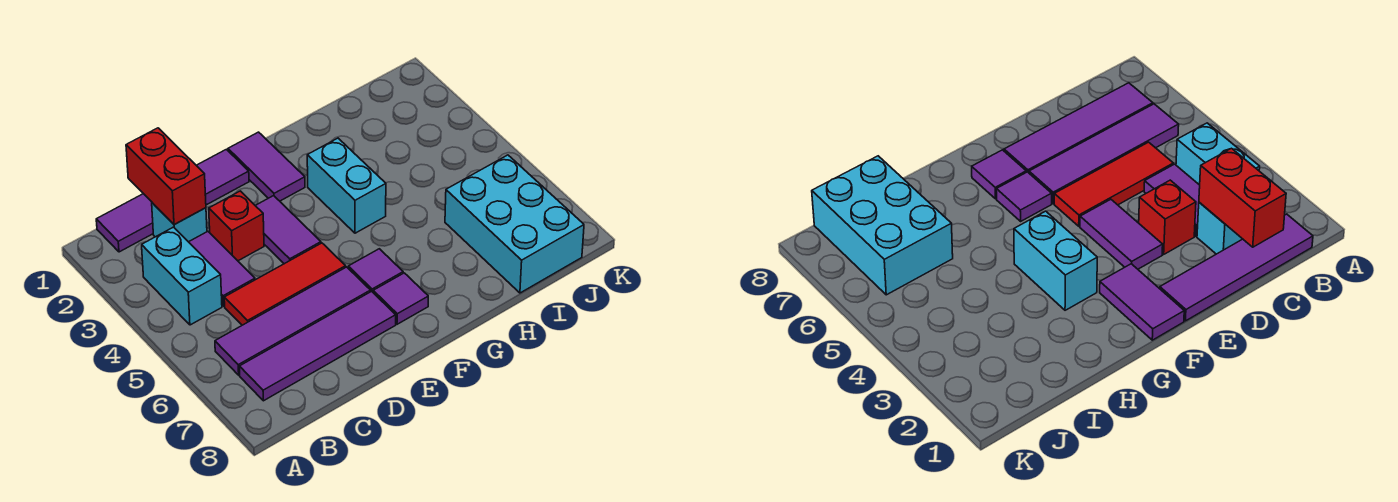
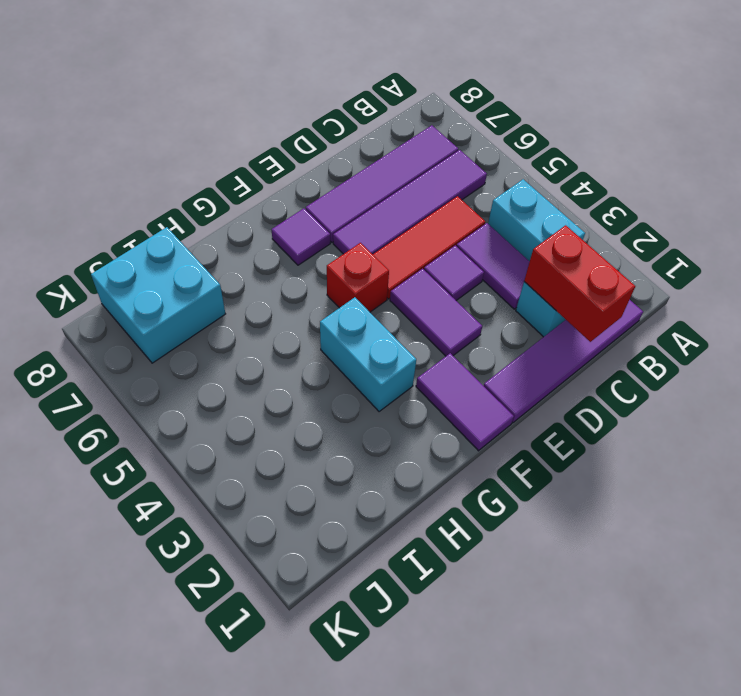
red 1x1 brick [209,191,264,261] -> red 1x1 brick moved to [327,243,389,312]
purple 1x1 tile [348,249,403,292] -> purple 1x1 tile moved to [424,246,484,300]
cyan 2x3 brick [445,155,584,293] -> cyan 2x2 brick [91,227,225,363]

